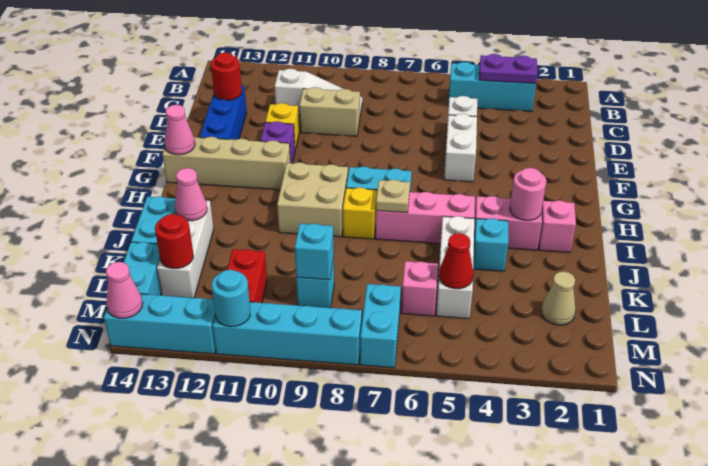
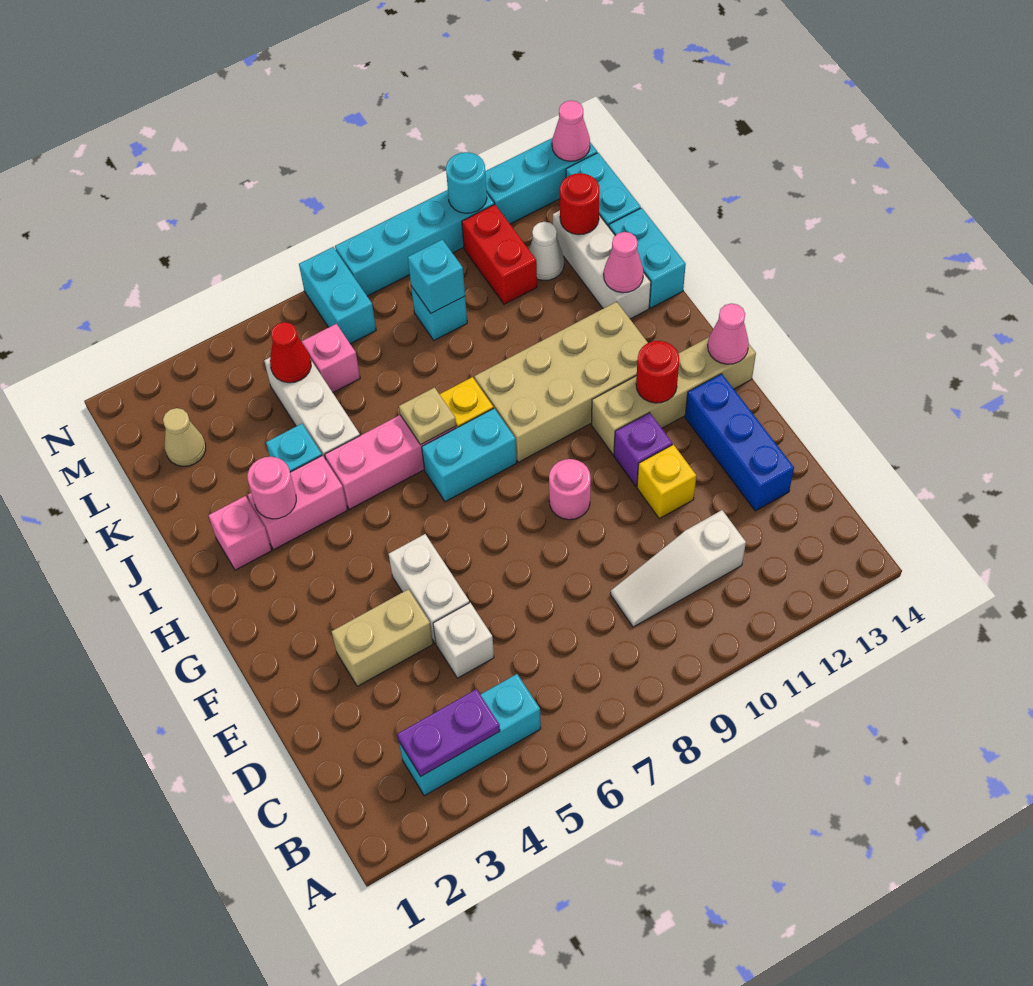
tan 1x2 brick [299,87,360,136] -> tan 1x2 brick moved to [331,589,433,686]
red 1x1 round brick [211,53,242,100] -> red 1x1 round brick moved to [636,341,679,403]
none -> pink 1x1 round brick [549,459,591,520]
tan 2x2 brick [277,162,348,237] -> tan 2x4 brick [474,302,648,462]
none -> white 1x1 cone [529,222,564,281]

